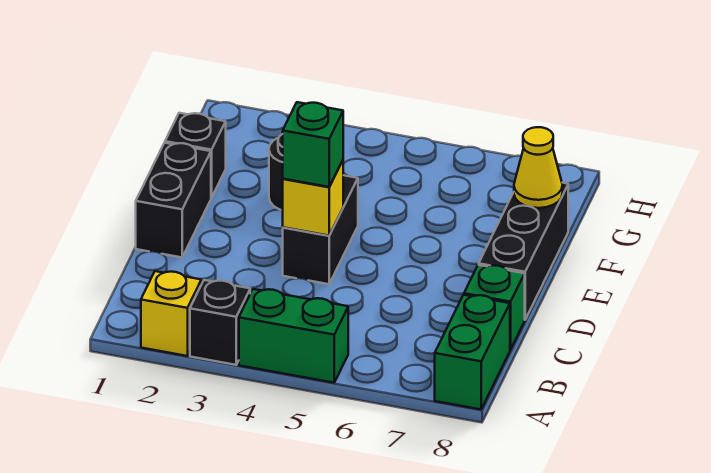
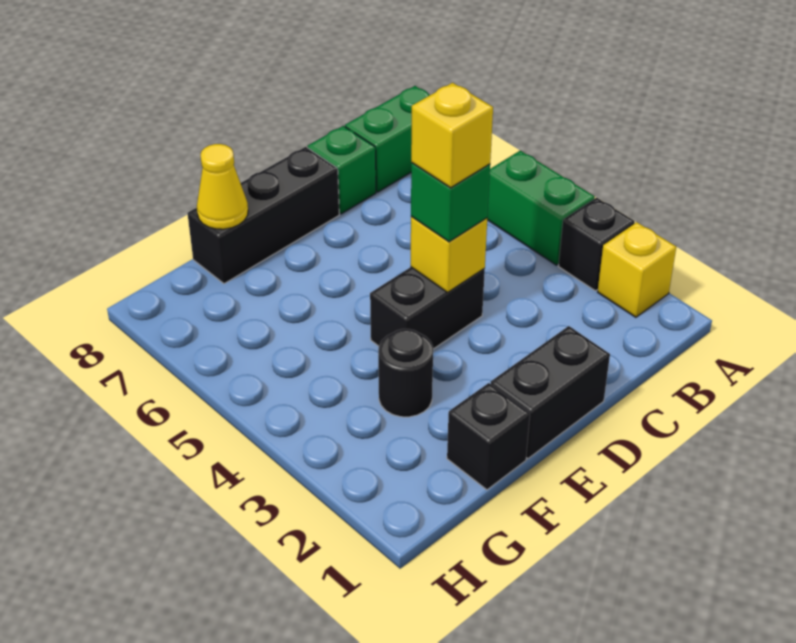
none -> yellow 1x1 brick [411,83,493,188]

